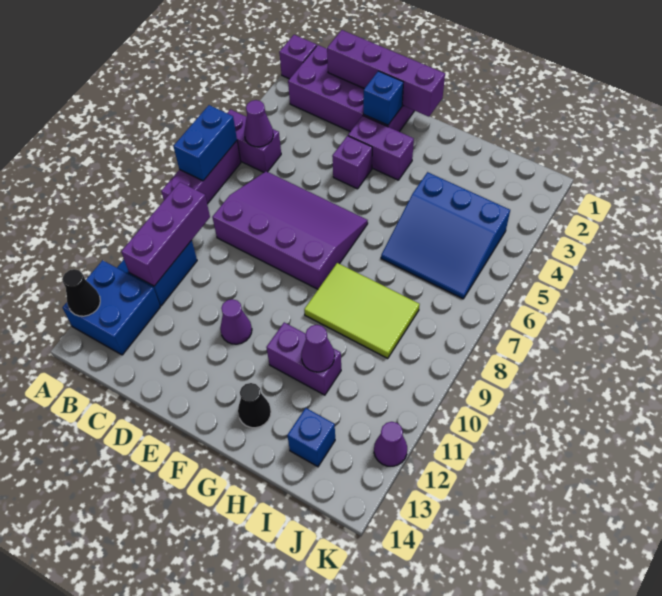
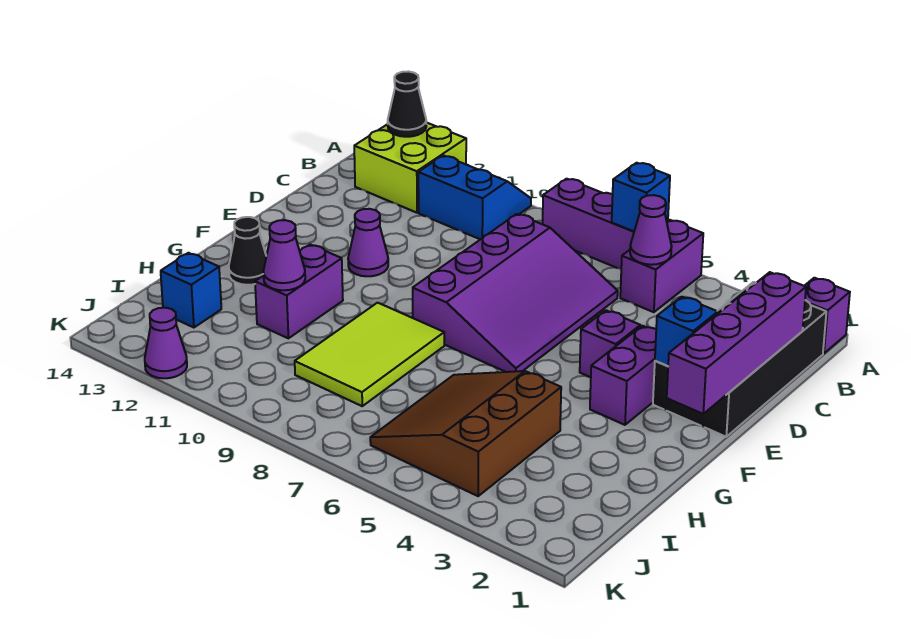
blue 1x2 brick [173,105,237,181] -> blue 1x1 brick [612,163,670,231]
blue 2x2 brick [62,260,160,355] -> lime 2x2 brick [354,122,466,213]
purple 2x4 brick [288,45,414,132] -> black 2x4 brick [653,282,826,437]
purple 1x3 brick [121,182,210,286] -> none
blue 3x3 slope [381,172,510,299] -> brown 3x3 slope [370,371,561,496]

